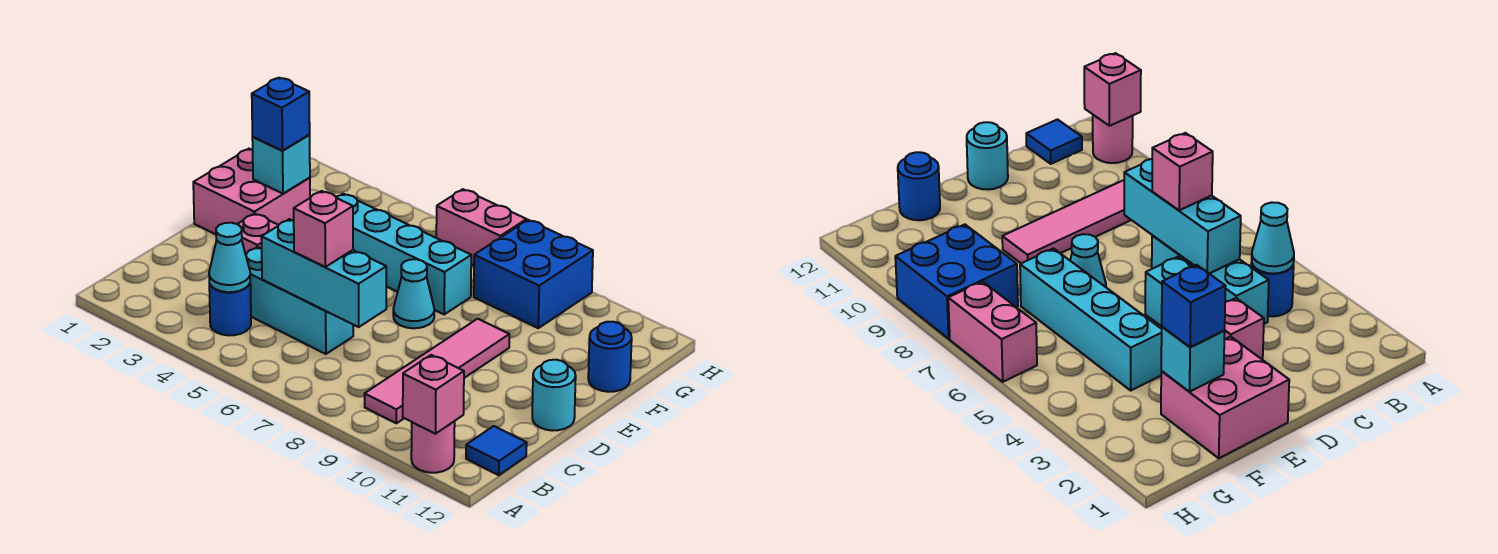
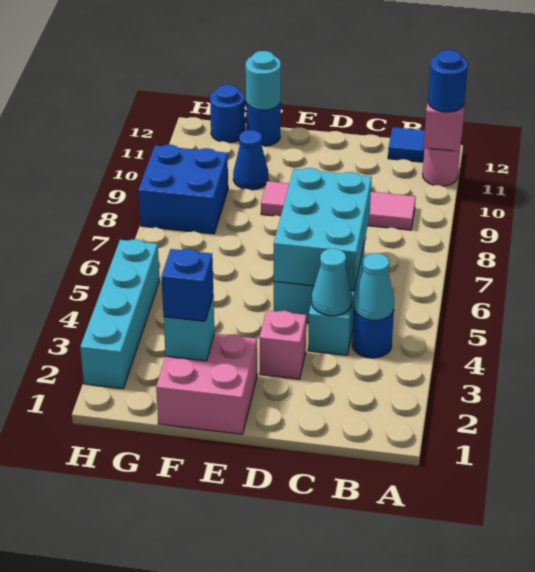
none -> blue 1x1 round brick [428,50,468,112]
cyan 1x3 brick [261,219,386,327] -> cyan 2x3 brick [274,168,372,290]
pink 1x1 brick [294,191,353,267] -> none
cyan 1x1 round brick [532,360,576,431] -> cyan 1x1 round brick moved to [246,51,281,110]
cyan 1x1 cone [393,259,434,328] -> cyan 1x1 cone moved to [312,249,352,316]
cyan 1x4 brick [336,194,471,314] -> cyan 1x4 brick moved to [80,239,160,389]
none -> blue 1x1 cone [233,130,268,190]
none -> blue 1x1 round brick [210,85,245,143]
pink 1x2 brick [436,189,527,266] -> none

